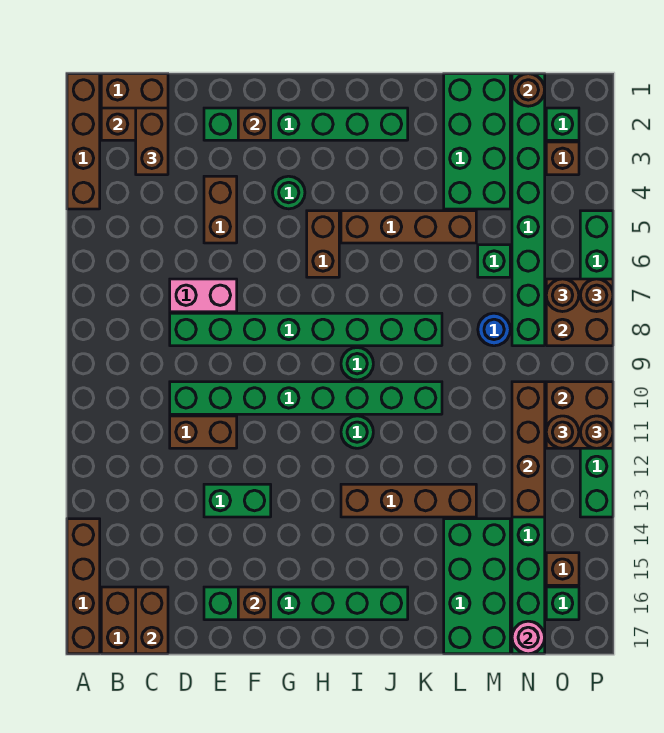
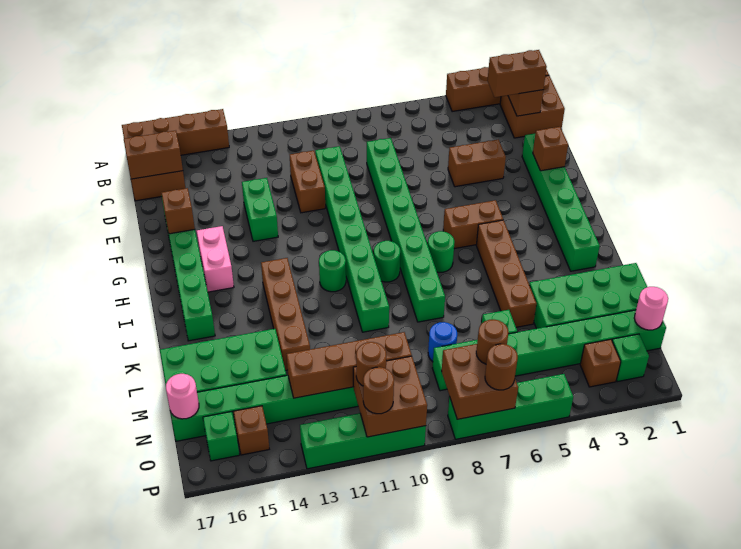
pink 1x2 brick [170,279,237,312] -> pink 1x2 brick moved to [197,226,234,292]
green 1x1 round brick [273,176,305,209] -> green 1x1 round brick moved to [428,231,454,272]
brown 1x1 round brick [512,74,545,106] -> pink 1x1 round brick [634,287,668,330]

